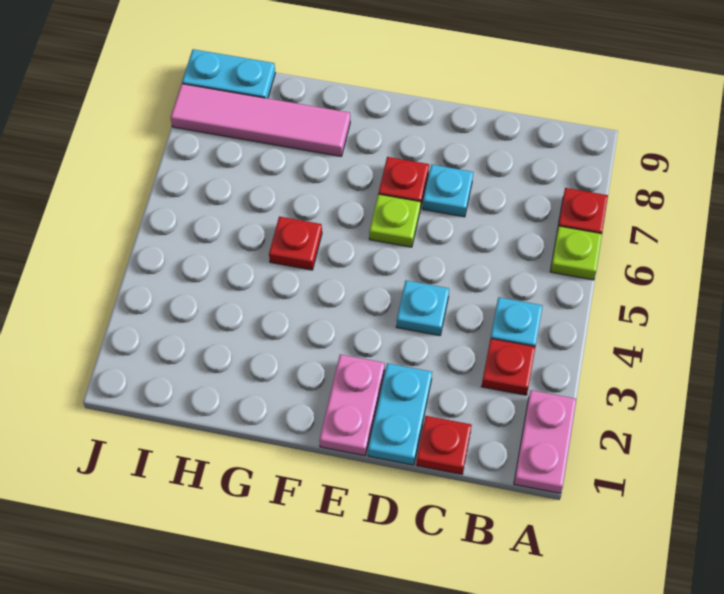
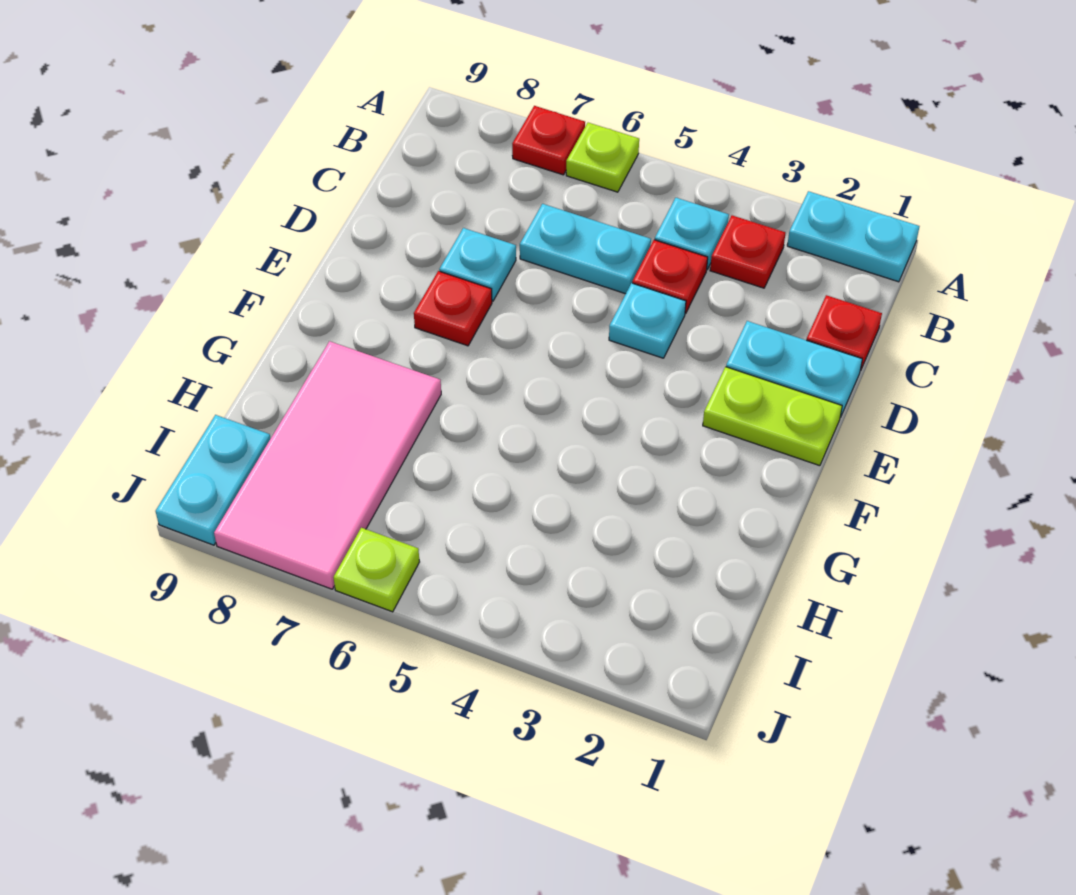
pink 1x2 plate [514,390,576,493] -> cyan 1x2 plate [787,191,919,282]
none -> cyan 1x2 plate [520,204,651,294]
pink 1x2 plate [319,355,385,456] -> lime 1x2 plate [703,367,842,466]
lime 1x1 plate [369,194,421,247] -> lime 1x1 plate moved to [333,528,420,612]
red 1x1 plate [269,216,322,270] -> red 1x1 plate moved to [632,240,708,314]
pink 1x4 tile [171,84,350,156] -> pink 2x4 tile [214,341,441,589]

